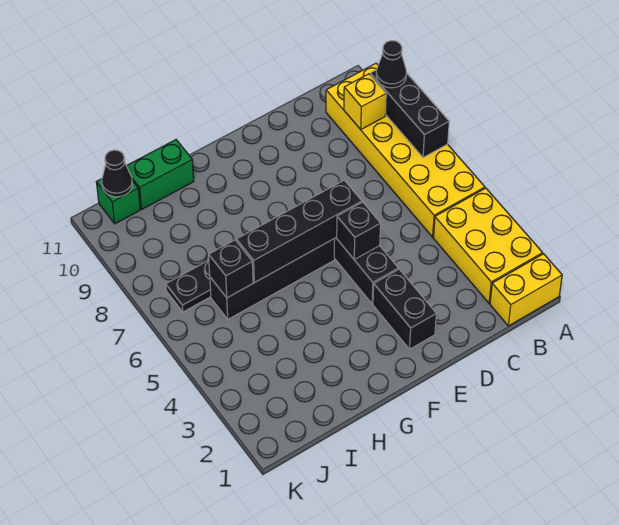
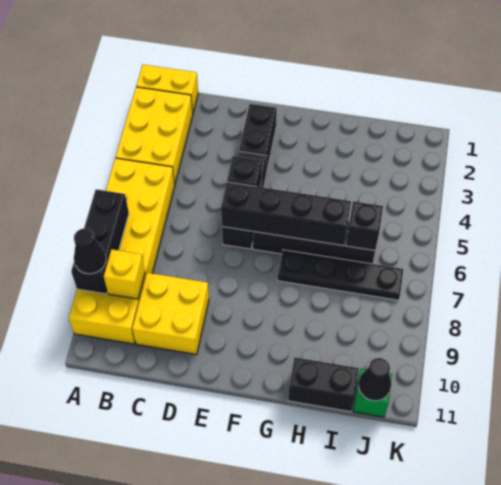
none -> yellow 2x2 brick [132,273,209,355]
green 1x2 brick [127,140,194,209] -> black 1x2 brick [288,358,359,412]

